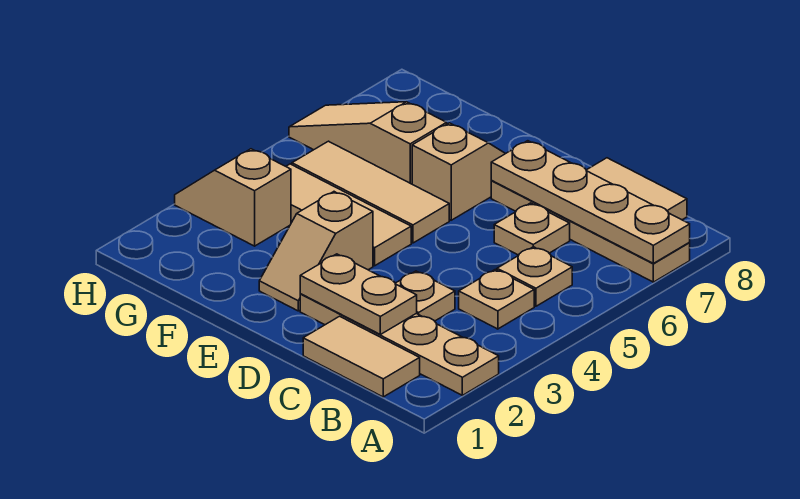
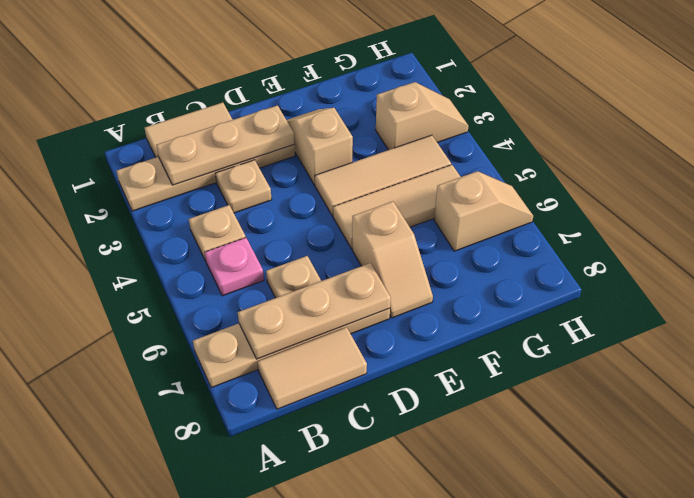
tan 1x4 plate [491,141,690,263] -> tan 1x3 plate [238,263,391,359]
tan 1x1 plate [497,247,572,306] -> pink 1x1 plate [205,238,264,296]
tan 1x2 plate [300,254,417,334] -> tan 1x3 plate [156,105,294,185]
tan 1x3 slope [289,102,447,184] -> tan 1x2 slope [434,171,533,251]

